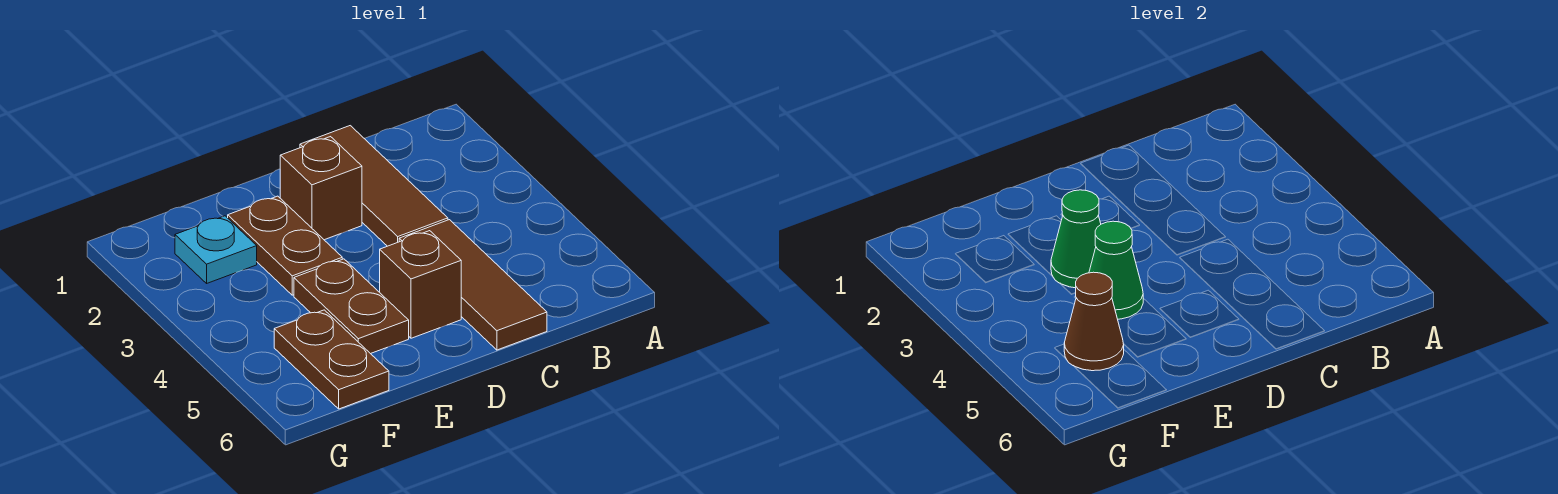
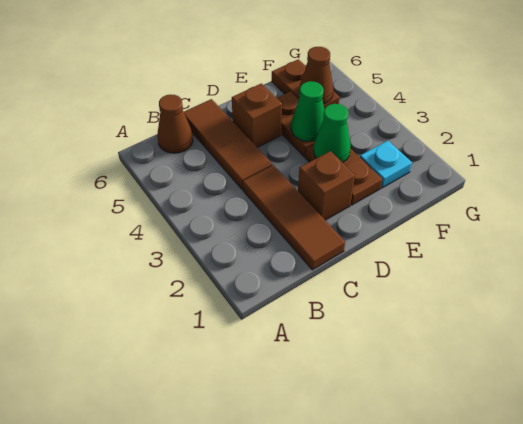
none -> brown 1x1 cone [157,95,193,153]

